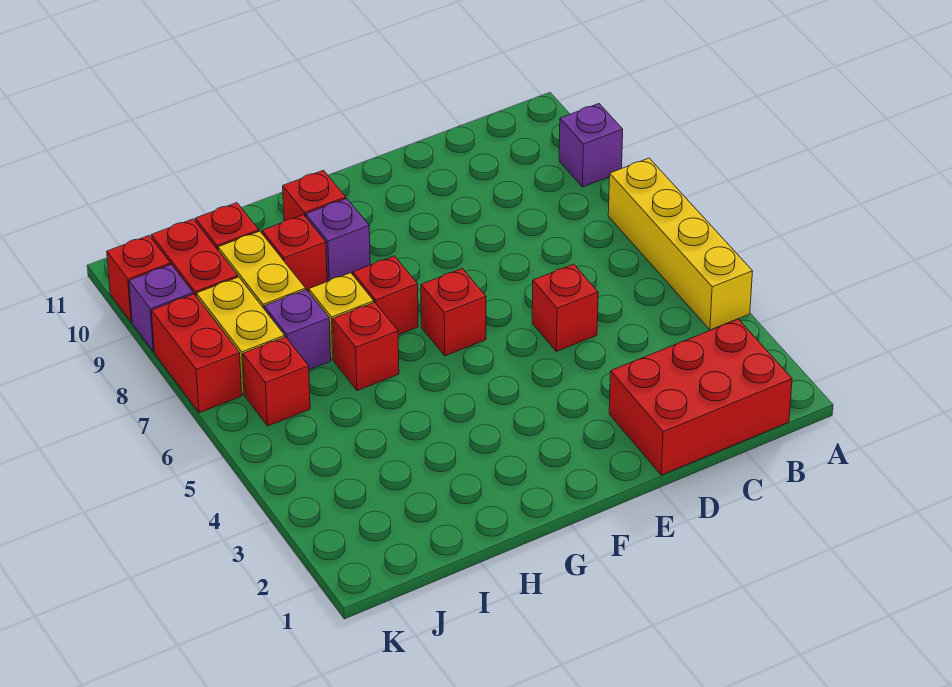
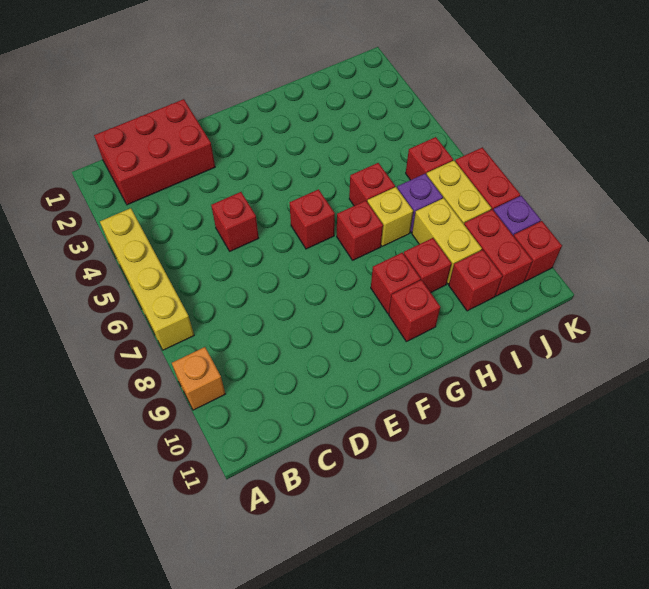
purple 1x1 brick [559,104,623,187] -> orange 1x1 brick [172,347,225,410]
purple 1x1 brick [306,198,370,282] -> red 1x1 brick [371,253,421,313]

